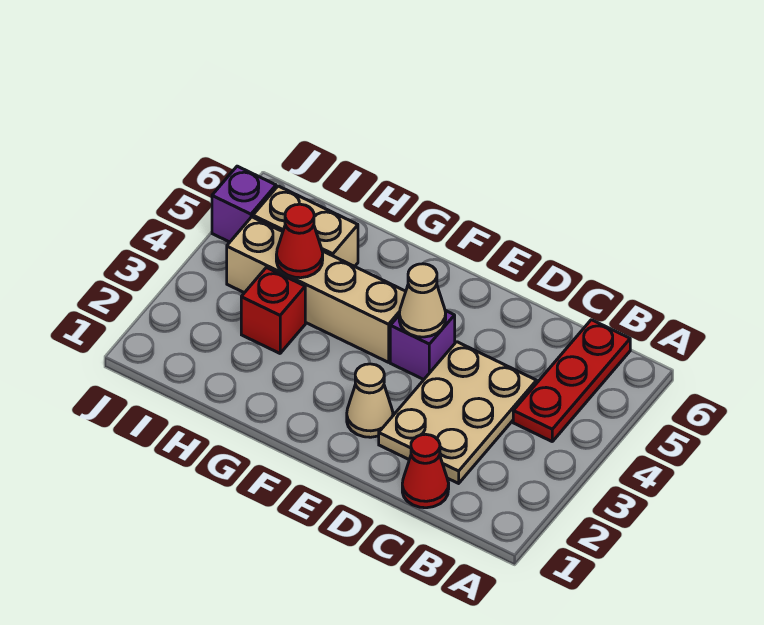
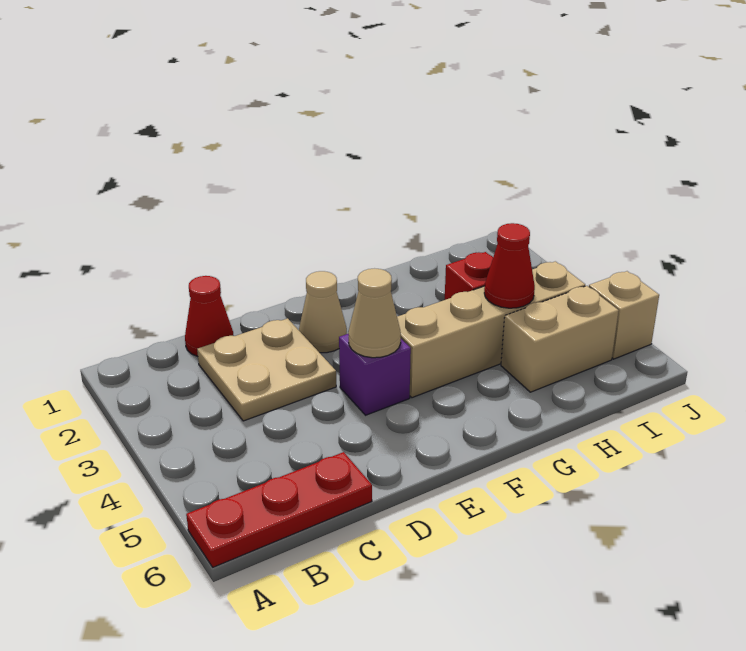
red 1x3 plate [513,320,630,441] -> red 1x3 plate turned to [186,452,372,567]
tan 2x3 plate [379,342,537,483] -> tan 2x2 plate [197,318,336,421]
purple 1x1 brick [212,166,276,242] -> tan 1x1 brick [589,271,659,359]

